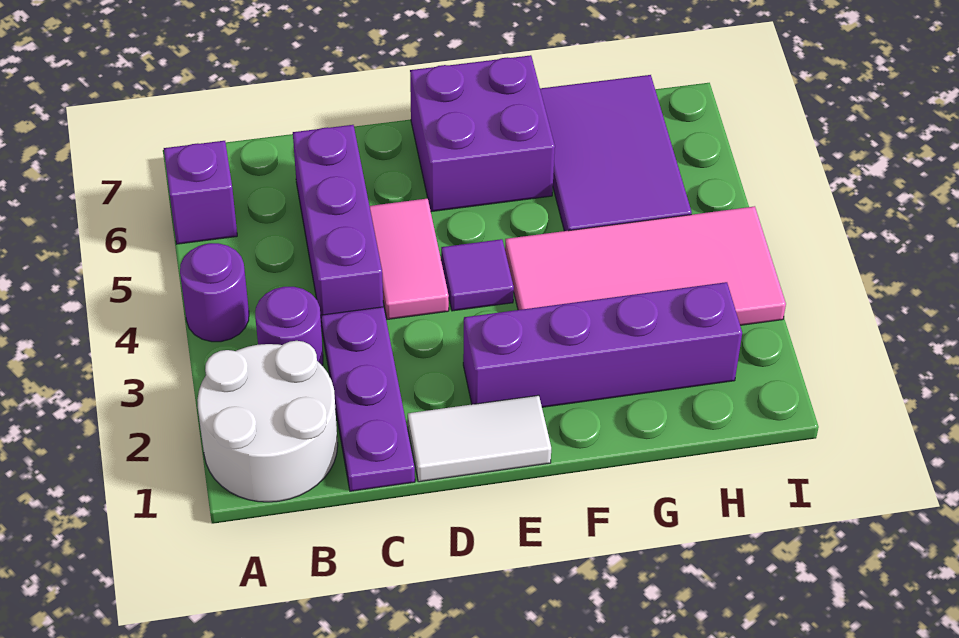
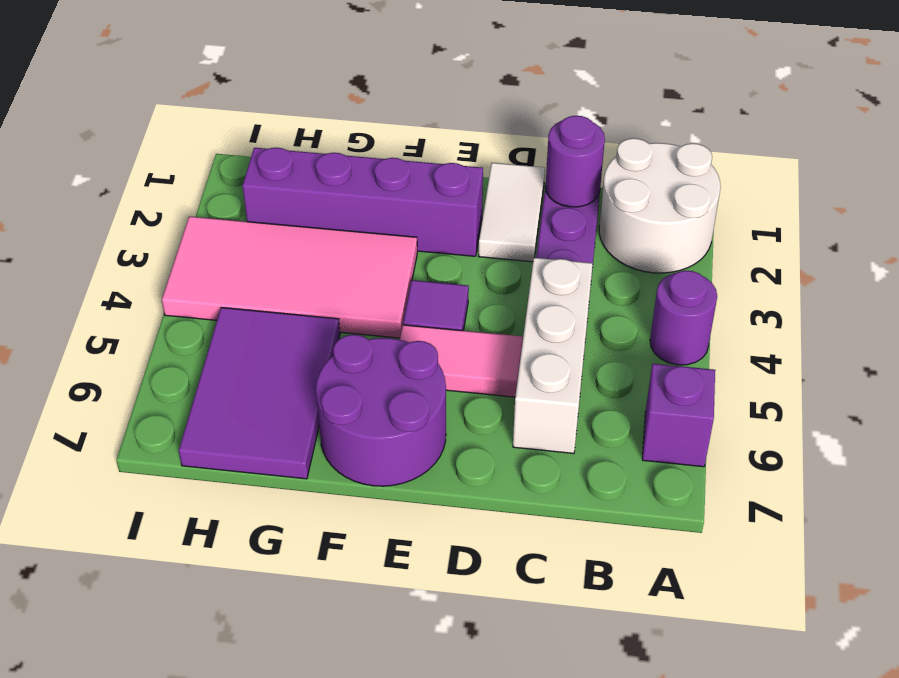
purple 1x1 round brick [255,287,323,365] -> purple 1x1 round brick moved to [545,116,605,207]
purple 1x3 brick [293,125,383,327] -> white 1x3 brick [513,257,593,453]
white 1x2 tile [408,395,551,482] -> white 1x2 tile turned to [479,163,545,262]
pink 1x2 tile [370,198,449,319] -> pink 1x2 tile turned to [400,325,523,397]
purple 2x2 brick [410,55,555,212] -> purple 2x2 round brick [316,335,446,486]

